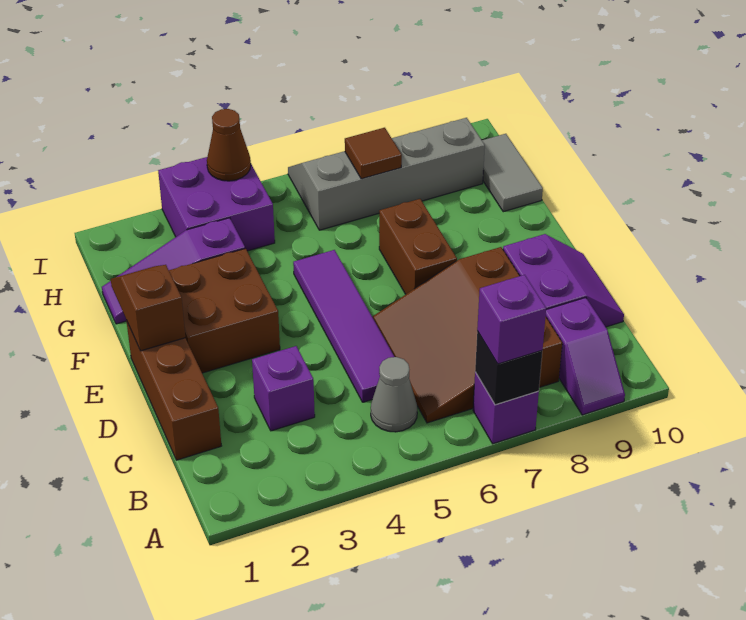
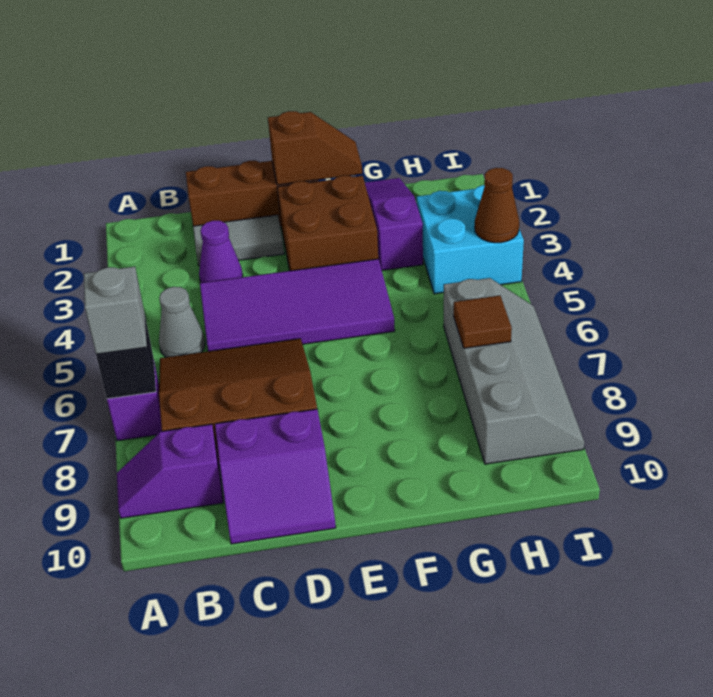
purple 1x1 brick [477,275,546,364] -> grey 1x1 brick [84,266,147,354]
purple 1x1 brick [252,346,315,431] -> purple 1x1 cone [199,221,243,283]
purple 1x4 tile [293,250,394,402] -> purple 2x4 tile [200,259,395,351]
brown 1x2 brick [379,199,457,294] -> none
grey 1x2 tile [482,134,543,212] -> grey 1x2 tile moved to [193,215,284,266]
purple 2x2 brick [158,157,275,251] -> cyan 2x2 brick [417,185,524,294]

